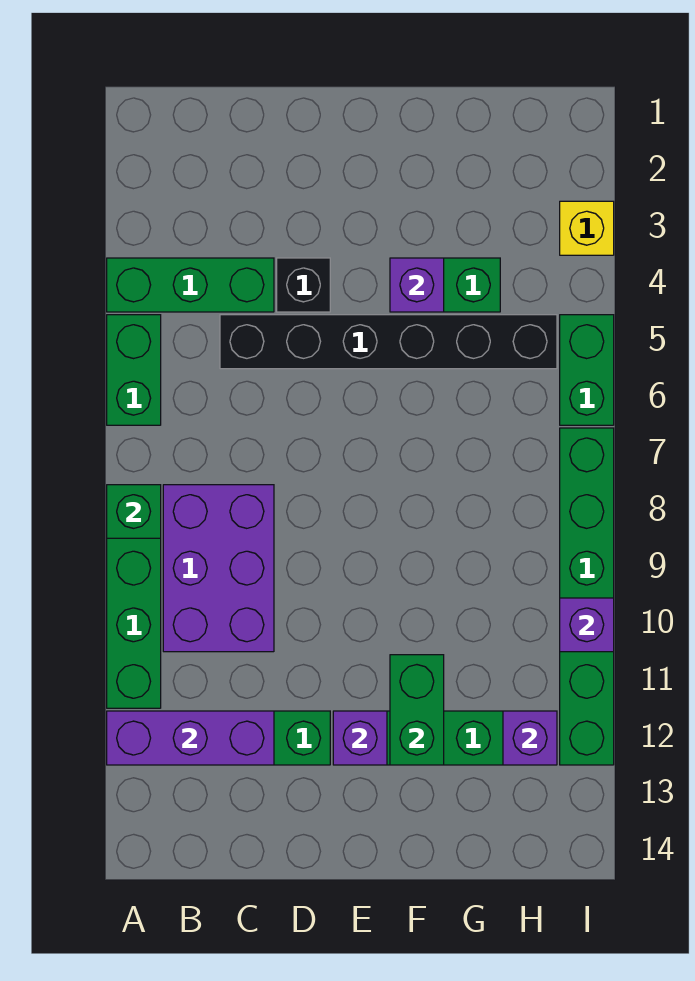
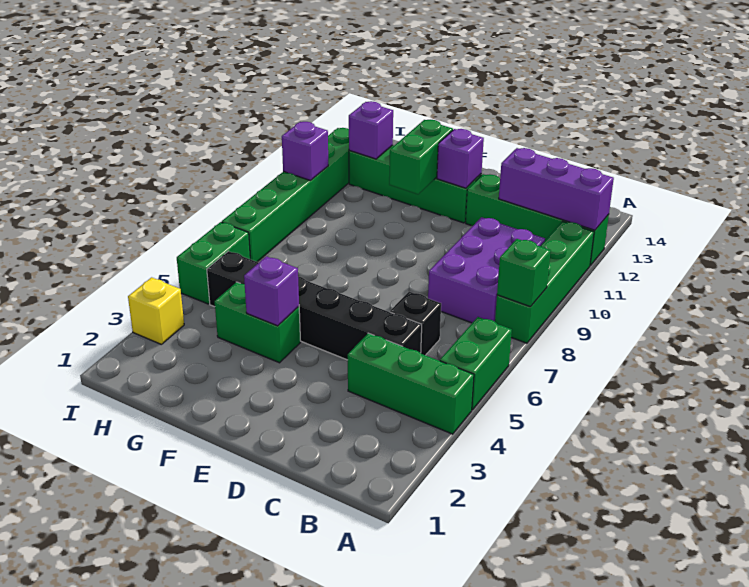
black 1x1 brick [277,258,330,312] -> black 1x1 brick moved to [390,292,441,355]

